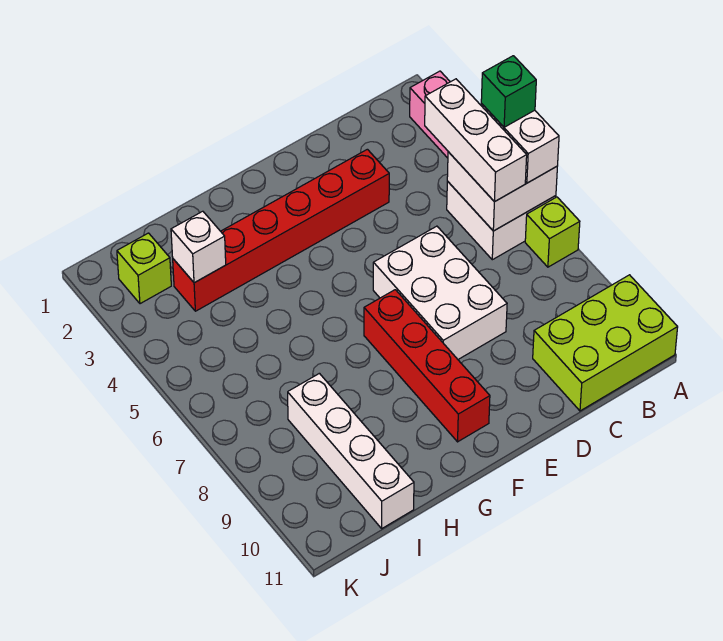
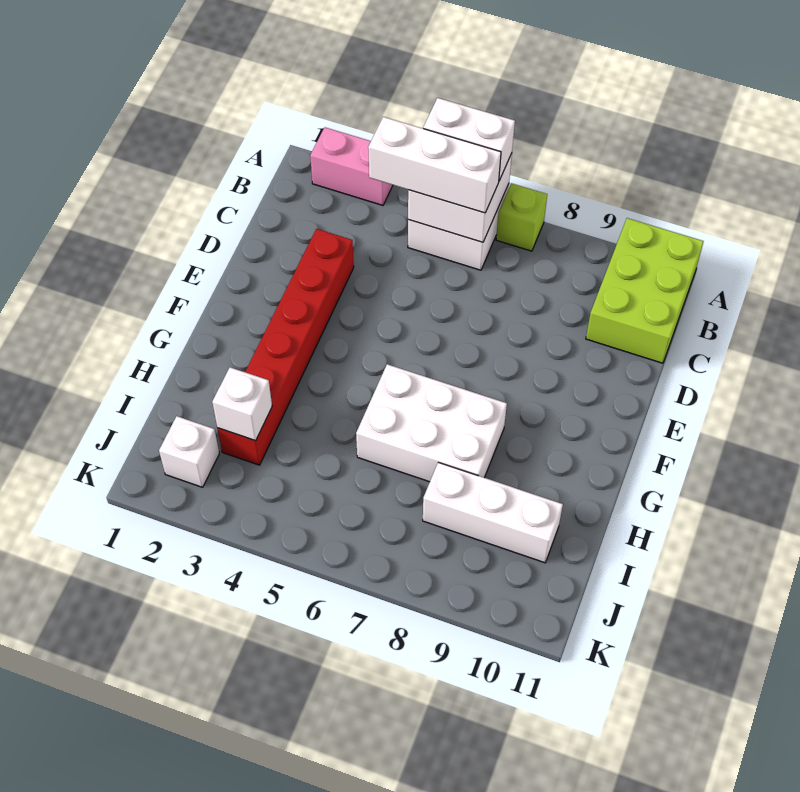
green 1x1 brick [481,56,536,127] -> none
white 2x3 brick [373,226,507,359] -> white 2x3 brick moved to [356,364,507,482]
red 1x4 brick [364,290,490,442] -> none
white 1x4 brick [288,373,414,528] -> white 1x3 brick [423,462,563,563]
lime 1x1 brick [117,233,171,304] -> white 1x1 brick [159,416,219,487]

